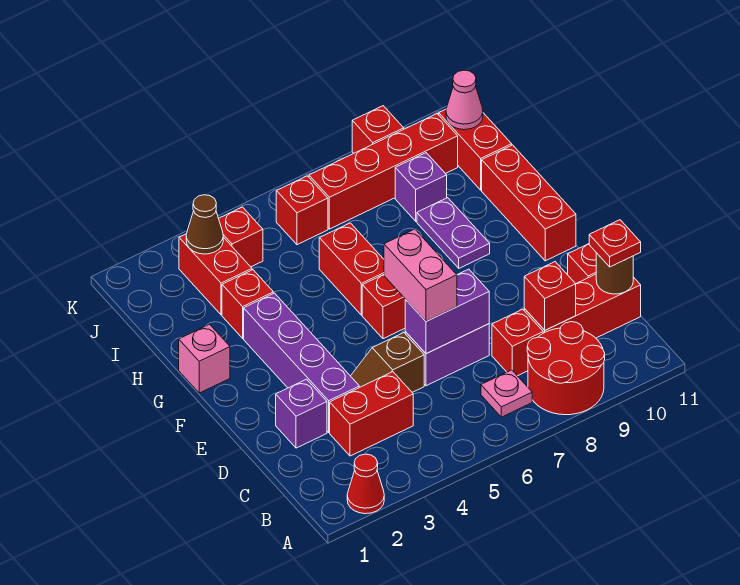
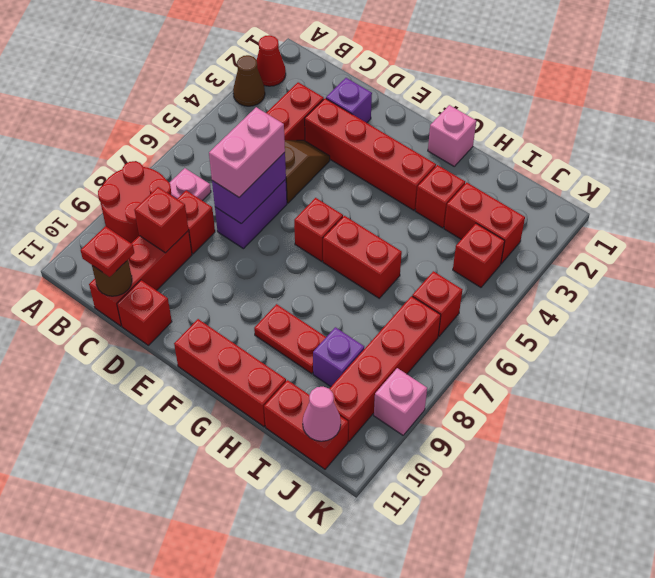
purple 1x4 brick [244,293,359,432] -> red 1x4 brick [305,98,436,210]
pink 1x2 brick [384,229,457,321] -> pink 1x2 brick turned to [209,107,285,197]
purple 1x2 plate [417,198,490,268] -> red 1x2 plate [254,304,326,374]
brown 1x1 cone [186,195,223,254] -> brown 1x1 cone moved to [233,55,265,106]
red 1x1 brick [352,106,404,153] -> pink 1x1 brick [374,368,427,435]

